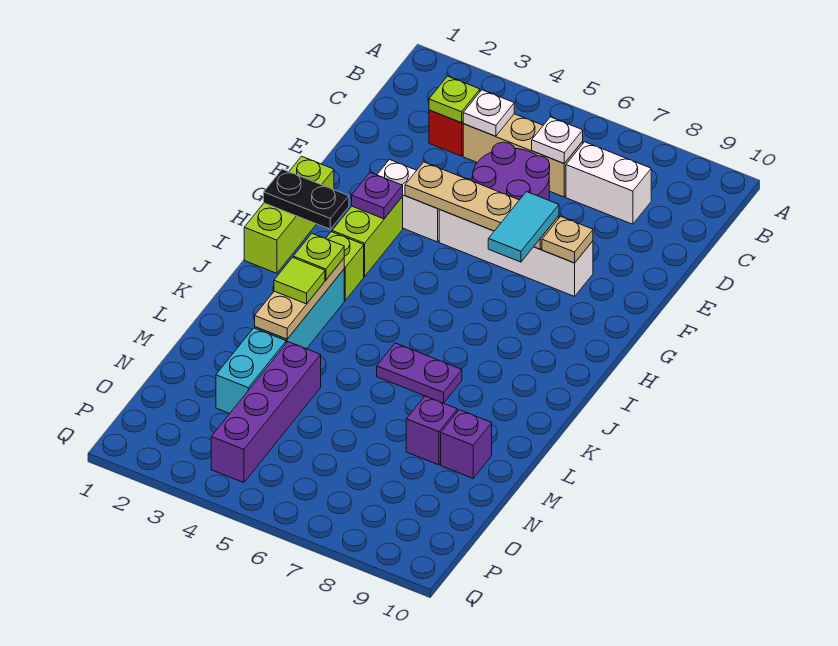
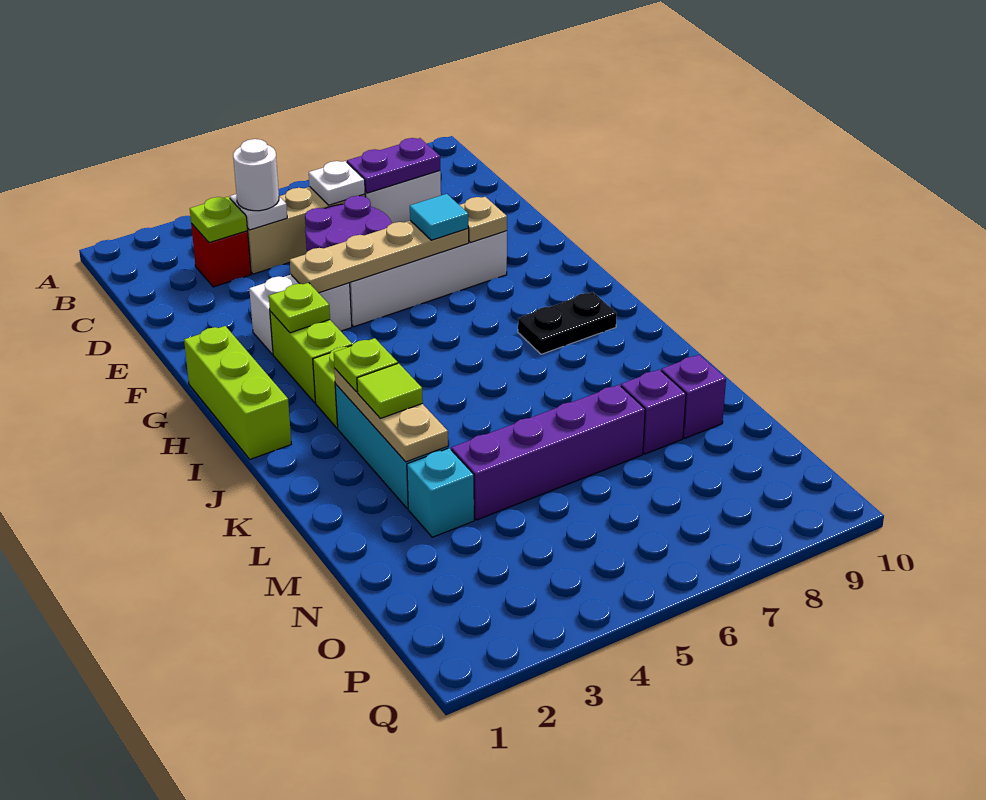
none -> white 1x1 round brick [233,139,279,211]
cyan 1x2 tile [488,192,559,262] -> cyan 1x1 tile [410,194,468,240]
purple 1x1 plate [352,173,403,219] -> lime 1x1 plate [269,283,330,333]
black 1x2 plate [264,169,349,229] -> black 1x2 plate moved to [518,292,617,354]
purple 1x2 plate [377,343,462,403] -> purple 1x2 plate moved to [347,138,440,193]
cyan 1x2 brick [216,328,286,414] -> cyan 1x1 brick [407,448,474,537]
purple 1x4 brick [211,342,321,483] -> purple 1x4 brick turned to [451,385,645,520]

